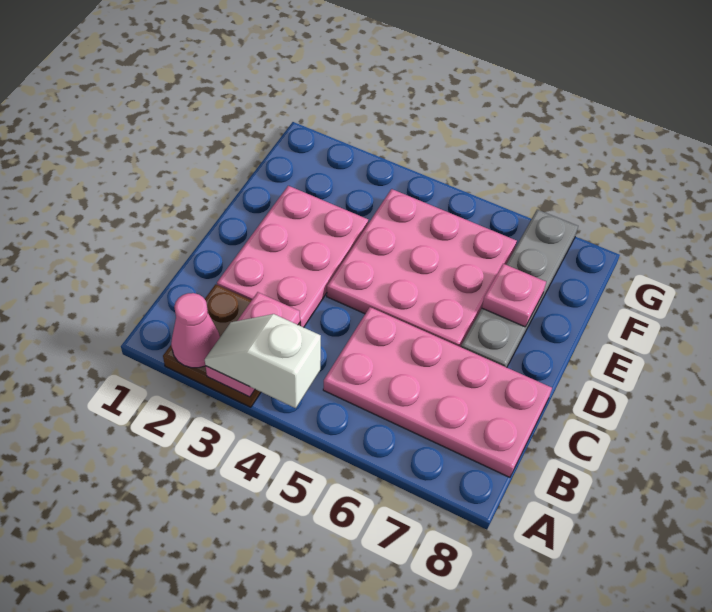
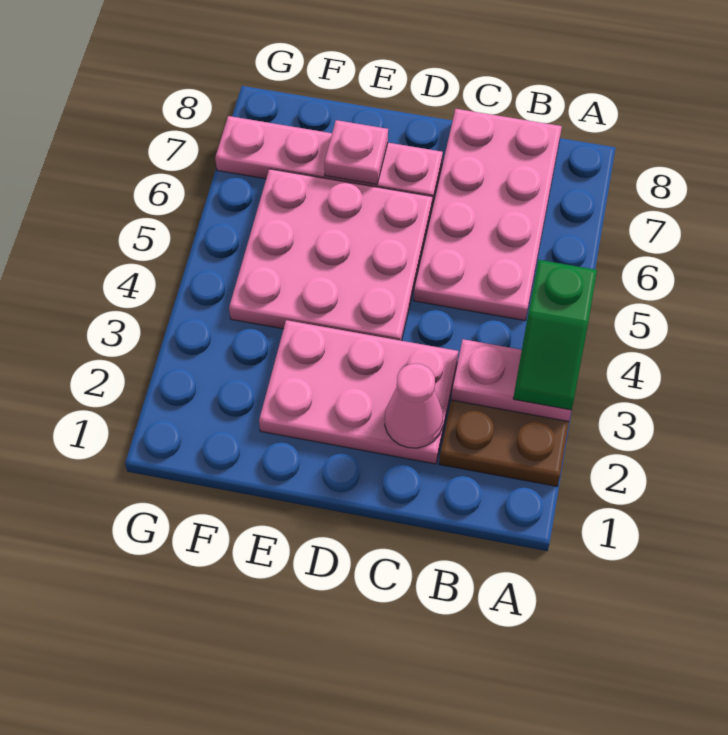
pink 1x1 cone [171,293,220,368] -> pink 1x1 cone moved to [385,363,443,448]
white 1x2 slope [205,314,321,408] -> green 1x2 slope [513,260,597,410]
grey 1x4 plate [461,210,578,367] -> pink 1x4 plate [215,116,443,206]

